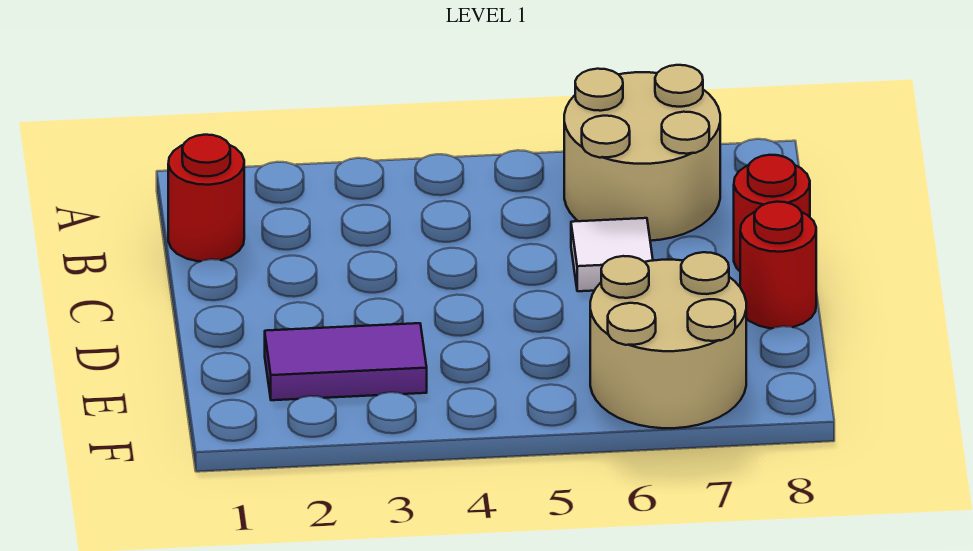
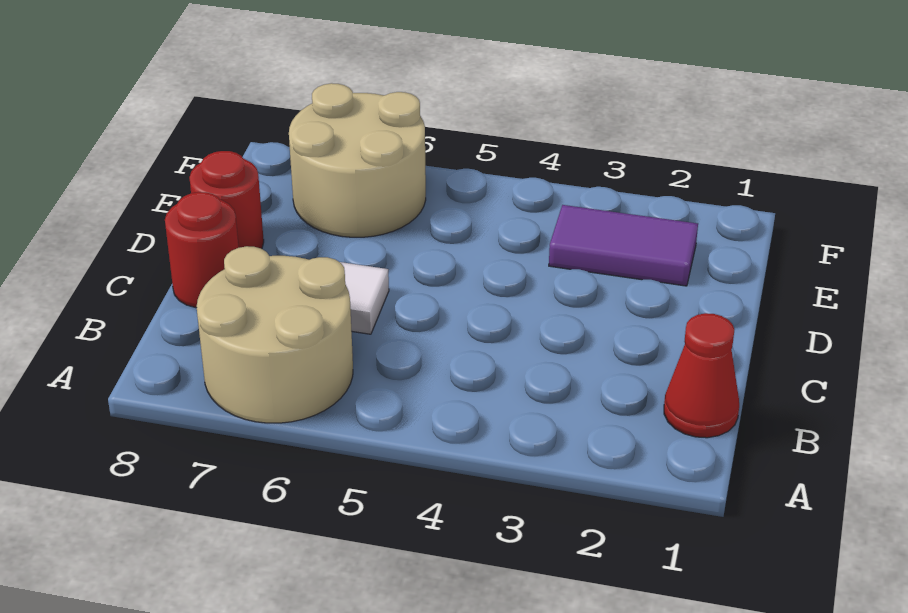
red 1x1 round brick [168,135,244,261] -> red 1x1 cone [664,313,739,438]

